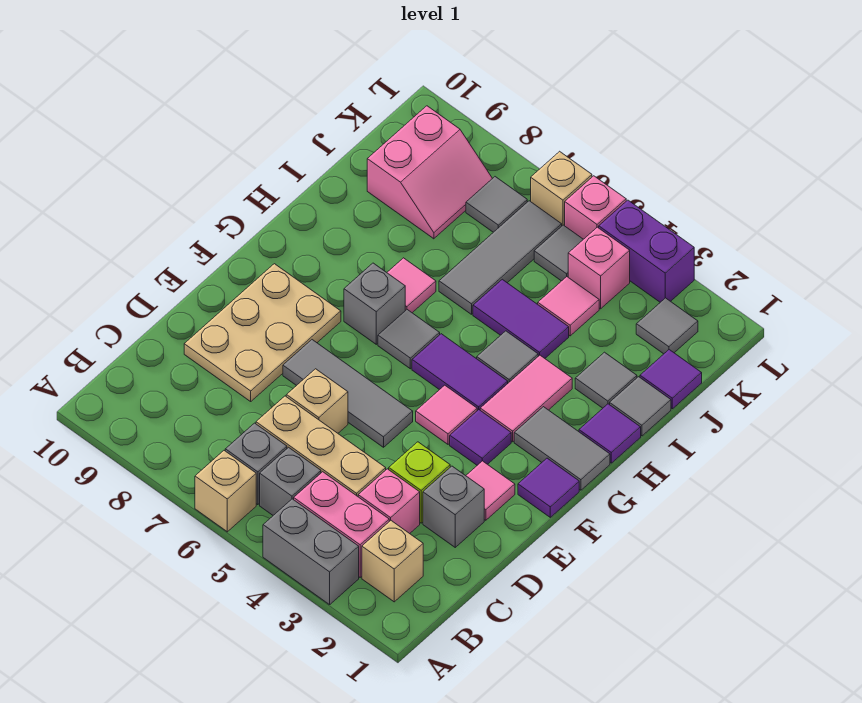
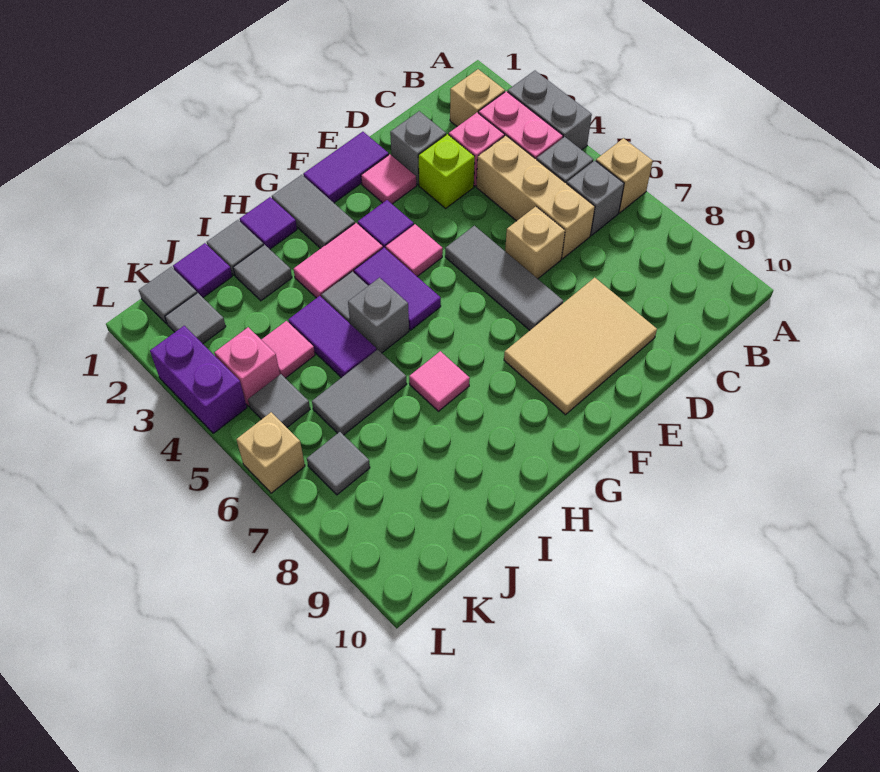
tan 2x3 plate [184,264,341,401] -> tan 2x3 tile [504,278,657,415]
purple 1x1 tile [518,458,579,517] -> purple 1x2 tile [303,132,389,203]
grey 1x1 tile [378,310,440,369] -> grey 1x1 tile moved to [139,267,197,324]
grey 1x1 brick [344,263,405,344] -> grey 1x1 brick moved to [348,278,409,353]
grey 1x3 tile [439,201,562,314] -> grey 1x2 tile [312,350,407,435]
pink 2x2 slope [367,106,493,239] -> none
pink 1x1 brick [565,176,626,239] -> none

